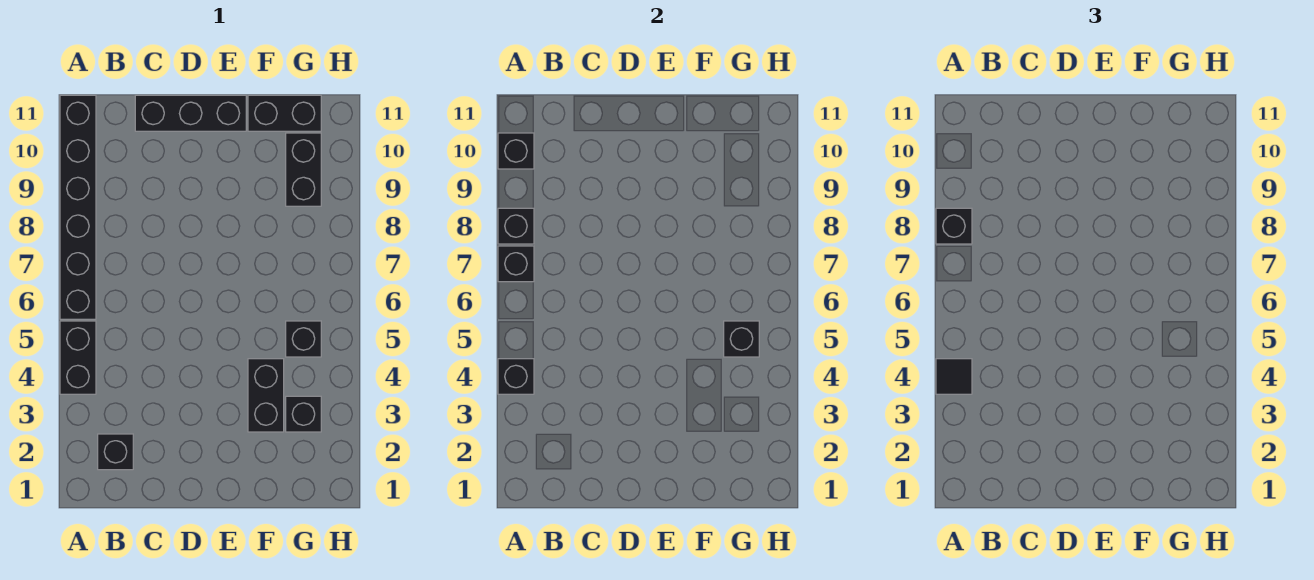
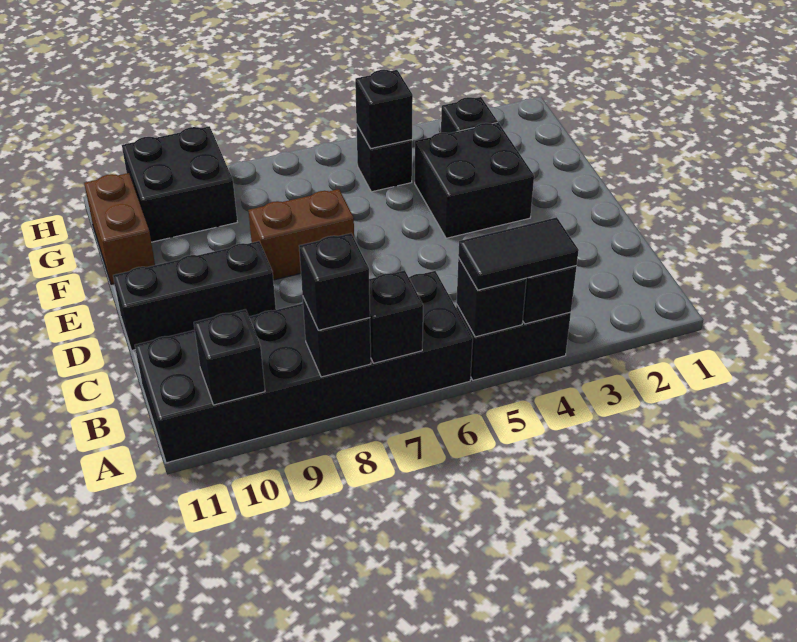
black 1x1 tile [936,359,972,394] -> black 1x2 tile [458,217,579,290]
black 1x6 brick [60,95,96,319] -> black 2x6 brick [135,271,473,463]
black 1x1 brick [98,434,133,470] -> black 1x1 brick moved to [456,257,526,337]
black 1x3 brick [135,95,246,131] -> black 1x3 brick turned to [113,241,276,350]
none -> brown 1x2 brick [248,189,354,280]
black 1x2 brick [248,359,284,432] -> black 2x2 brick [415,122,534,238]
black 1x2 brick [248,95,321,131] -> brown 1x2 brick [84,173,155,284]
black 1x2 brick [286,133,321,206] -> black 2x2 brick [122,126,237,242]

